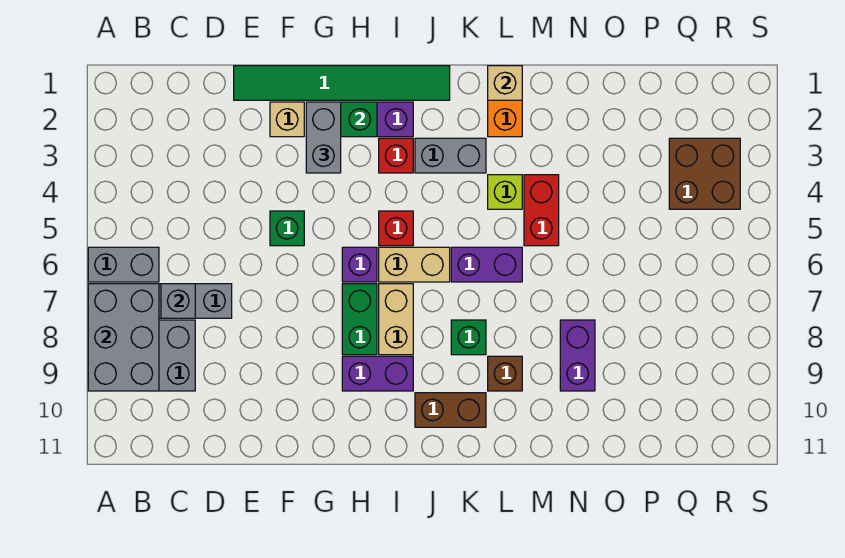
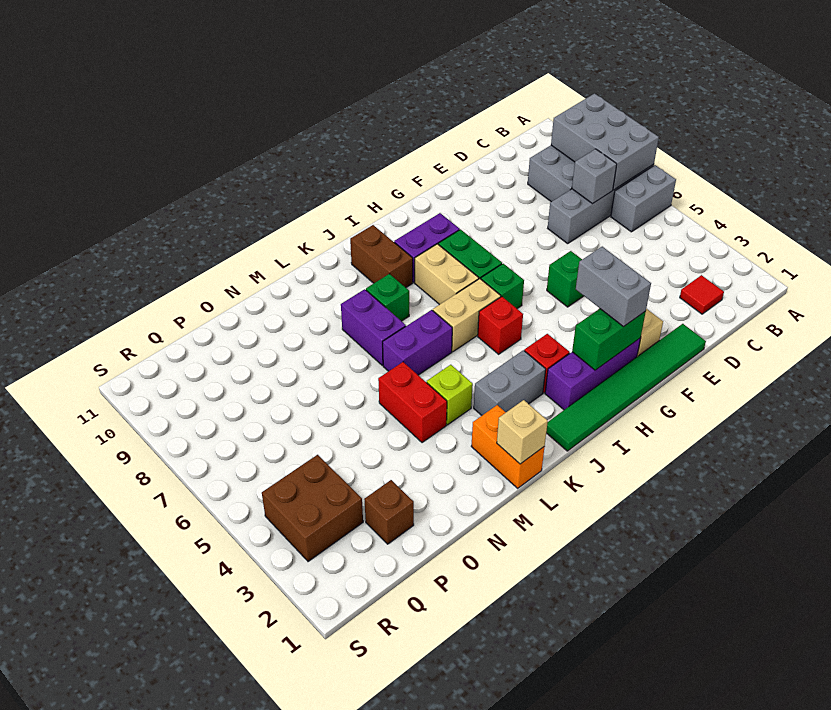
none -> red 1x1 tile [680,275,724,314]
purple 1x1 brick [342,247,377,282] -> green 1x1 brick [481,264,524,309]
brown 1x2 brick [415,393,486,427] -> brown 1x2 brick turned to [350,225,413,287]
brown 1x1 brick [488,356,522,391] -> brown 1x1 brick moved to [364,480,414,544]
purple 1x2 brick [560,320,595,391] -> purple 1x2 brick moved to [341,289,406,366]

